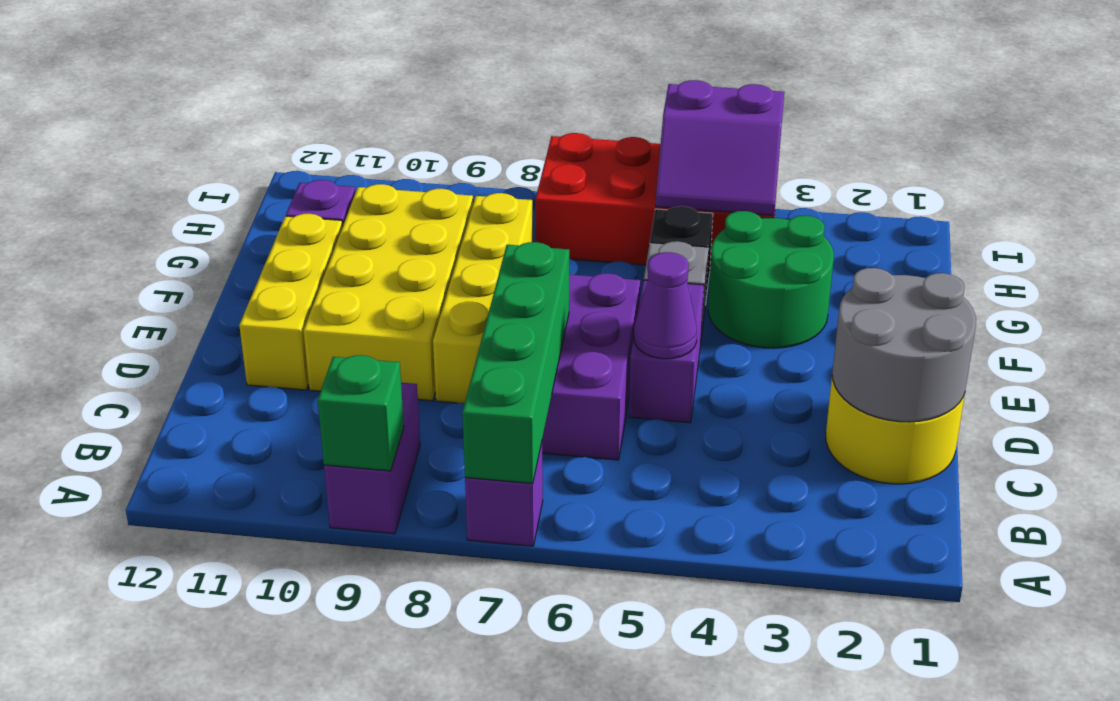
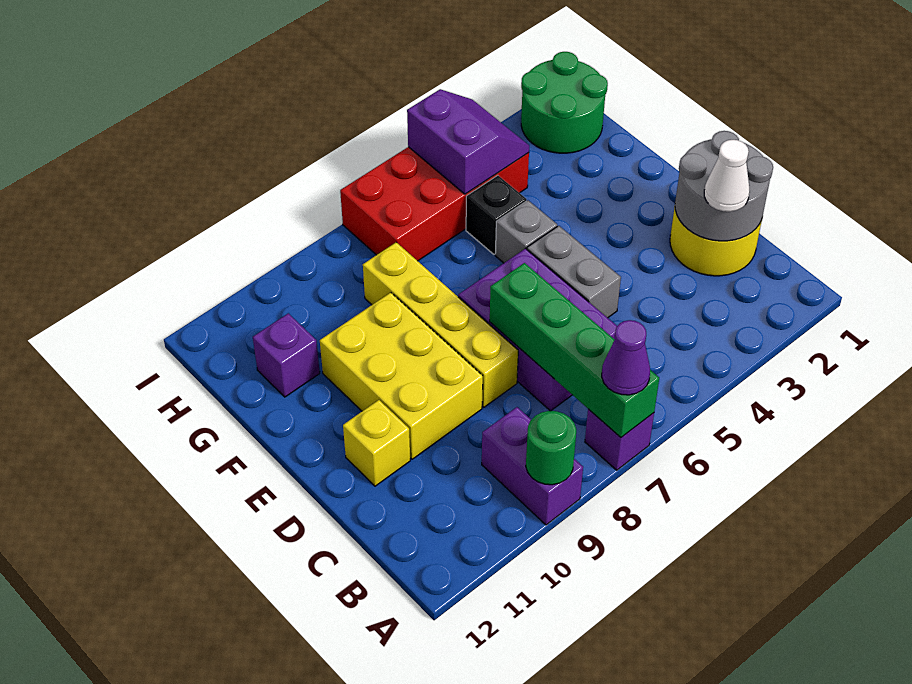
green 1x1 brick [318,355,404,471] -> green 1x1 round brick [526,411,576,485]
none -> white 1x1 cone [704,140,750,212]
purple 1x2 brick [629,280,704,423] -> grey 1x2 brick [527,226,621,318]
purple 1x1 cone [634,252,697,359] -> purple 1x1 cone moved to [602,320,650,395]
yellow 2x4 brick [303,184,473,401] -> yellow 2x3 brick [320,292,483,459]
yellow 1x3 brick [239,214,343,390] -> yellow 1x1 brick [343,400,410,486]
green 2x2 round brick [708,211,834,348] -> green 2x2 round brick moved to [521,52,608,153]
purple 2x2 slope [656,80,784,215] -> purple 2x2 slope turned to [407,89,529,194]

